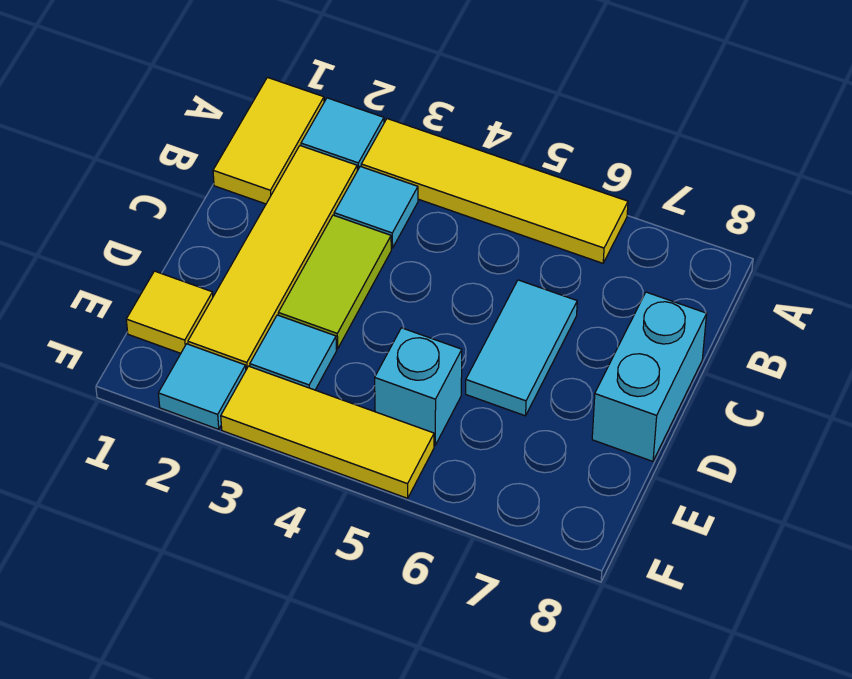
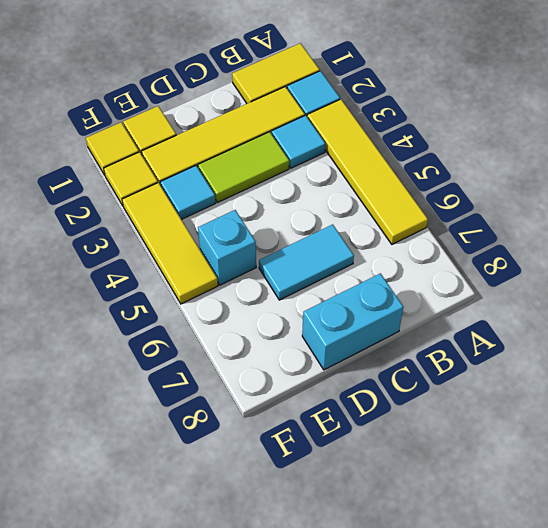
none -> yellow 1x1 tile [86,122,139,175]
cyan 1x1 tile [158,344,246,429] -> yellow 1x1 tile [104,152,158,206]

